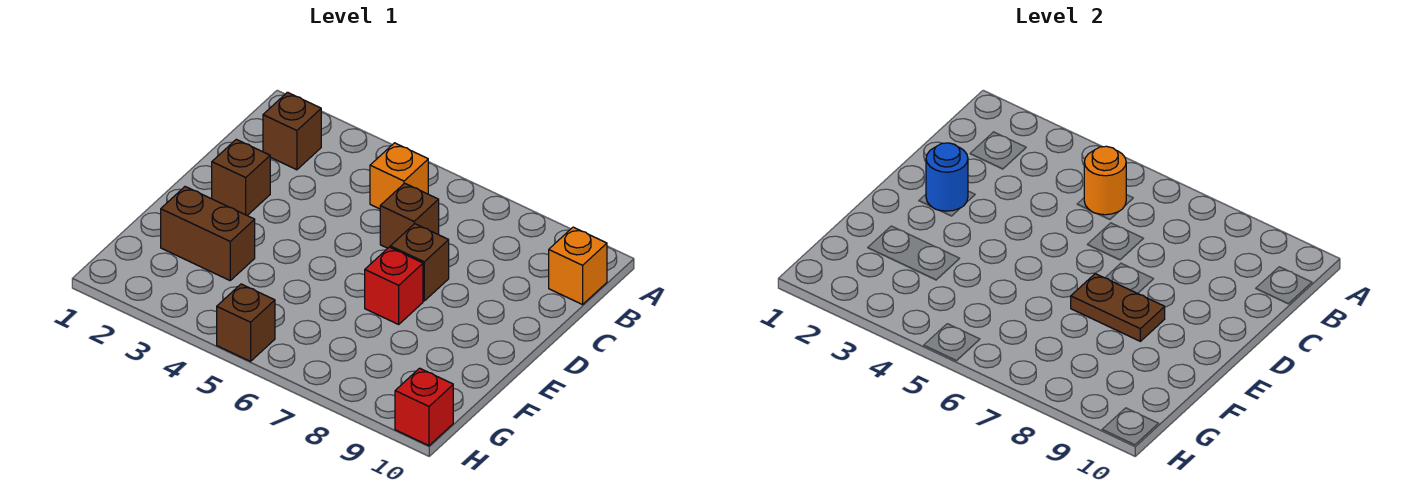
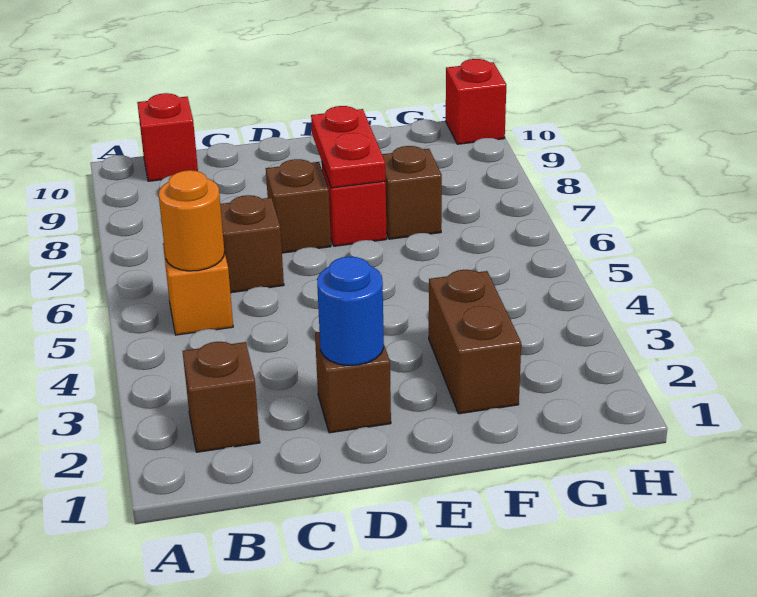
orange 1x1 brick [549,227,607,305] -> red 1x1 brick [137,93,198,181]
brown 1x2 plate [1071,274,1165,341] -> red 1x2 plate [311,106,386,188]
brown 1x1 brick [217,284,275,361] -> brown 1x1 brick moved to [382,146,442,239]

